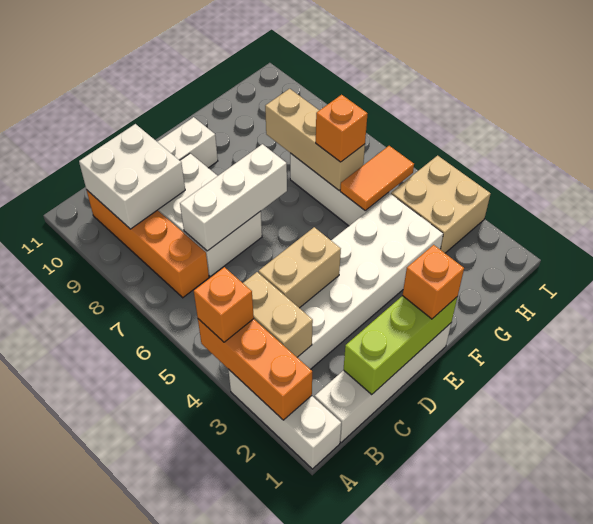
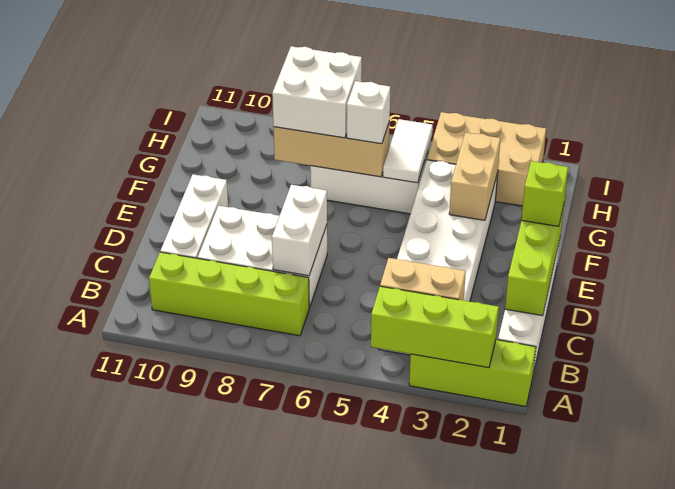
white 1x3 brick [228,369,341,469] -> lime 1x3 brick [409,340,536,407]
orange 1x3 brick [198,319,312,420] -> lime 1x3 brick [371,286,499,368]
orange 1x1 brick [194,267,254,342] -> none
orange 1x4 brick [87,190,209,298] -> lime 1x4 brick [149,252,309,336]
white 2x2 brick [79,124,185,229] -> white 2x2 brick moved to [272,46,362,138]
tan 1x2 brick [259,227,341,308] -> tan 1x2 brick moved to [449,133,501,220]
white 1x3 brick [180,144,287,251] -> white 1x2 brick [272,185,327,276]
orange 1x1 brick [402,245,464,319] -> lime 1x1 brick [522,161,568,226]
orange 1x2 tile [340,146,414,211] -> white 1x2 tile [383,119,433,183]
orange 1x1 brick [316,95,368,162] -> white 1x1 brick [347,81,390,144]
tan 2x2 brick [391,156,491,253] -> tan 2x3 brick [427,112,546,206]

